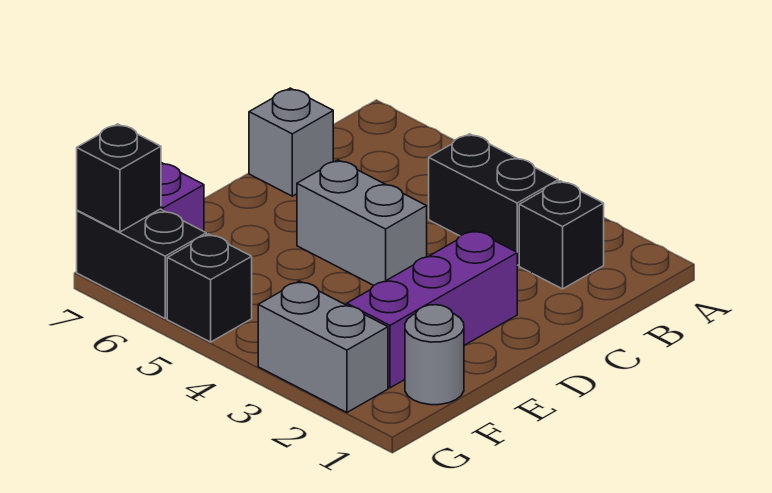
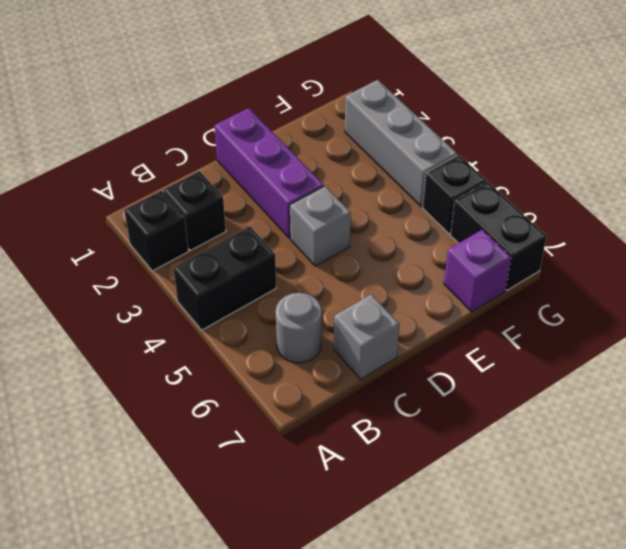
black 1x2 brick [429,134,558,265] -> black 1x2 brick turned to [173,227,276,330]
purple 1x3 brick [347,230,517,388] -> purple 1x3 brick turned to [214,108,324,238]
grey 1x2 brick [297,160,427,286] -> grey 1x1 brick [290,186,351,266]
grey 1x1 round brick [405,305,464,405] -> grey 1x1 round brick moved to [276,293,322,363]
grey 1x2 brick [258,281,388,412] -> grey 1x3 brick [345,80,457,207]
black 1x1 brick [77,124,161,232] -> black 1x1 brick moved to [124,191,189,271]

